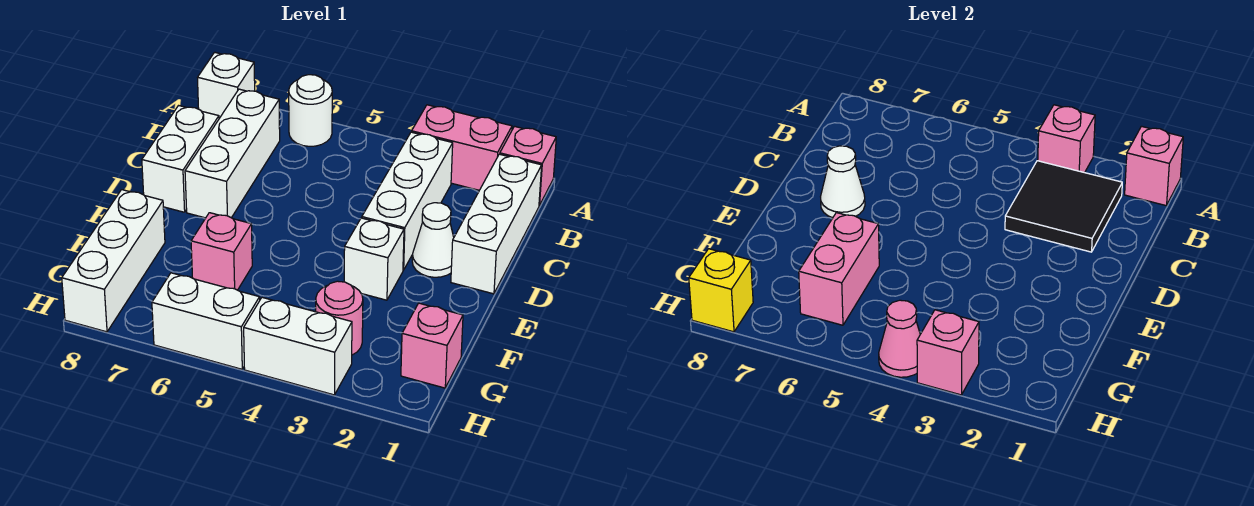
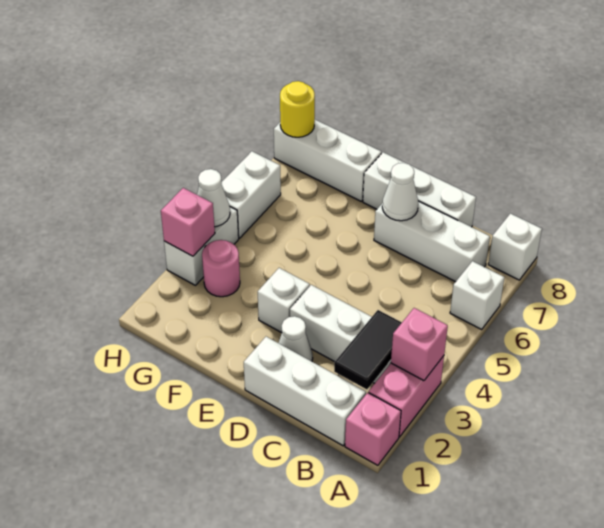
pink 1x1 brick [1125,126,1183,206] -> none
white 1x1 round brick [289,75,332,146] -> white 1x1 brick [450,261,504,329]
black 2x2 tile [1005,161,1122,252] -> black 1x2 tile [334,310,402,389]
white 1x2 brick [142,106,219,212] -> white 1x3 brick [363,152,476,227]
pink 1x1 brick [191,213,252,290] -> none
pink 1x2 brick [799,213,879,325] -> none
pink 1x1 brick [401,303,463,388] -> none
pink 1x1 cone [879,300,920,377] -> white 1x1 cone [197,169,230,227]
yellow 1x1 brick [689,249,753,332] -> yellow 1x1 round brick [280,81,315,137]

